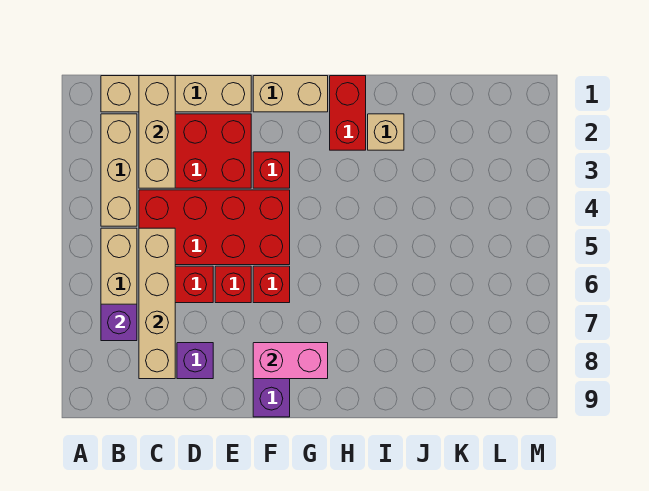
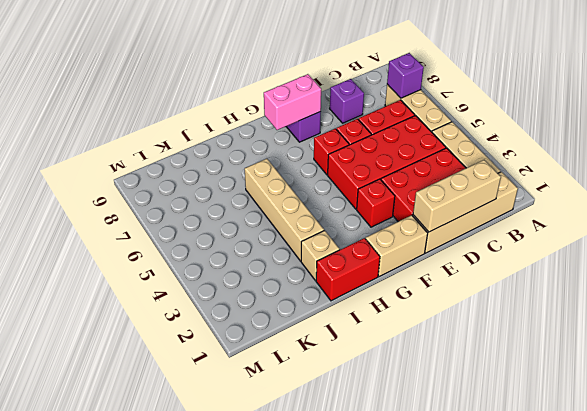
tan 1x3 brick [139,76,175,188] -> tan 1x3 brick turned to [413,160,501,232]
tan 1x4 brick [139,228,175,379] -> tan 1x4 brick moved to [245,159,324,261]
red 1x2 brick [330,76,366,150] -> red 1x2 brick turned to [316,238,380,301]

